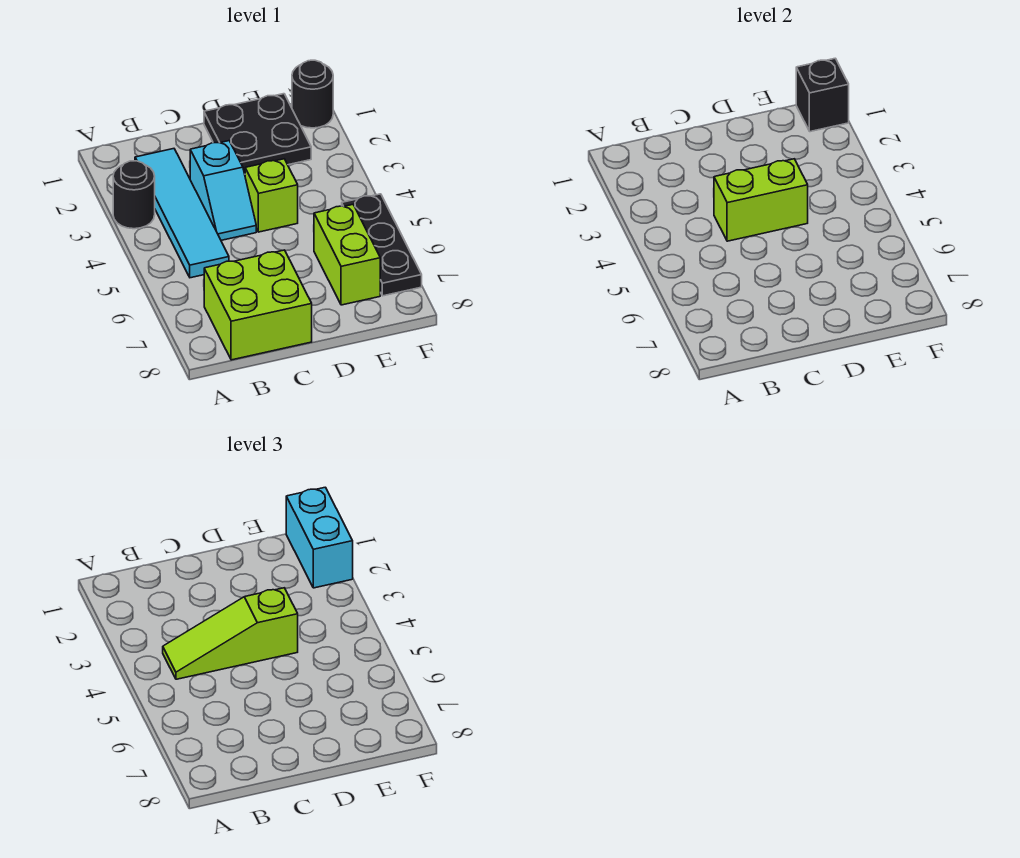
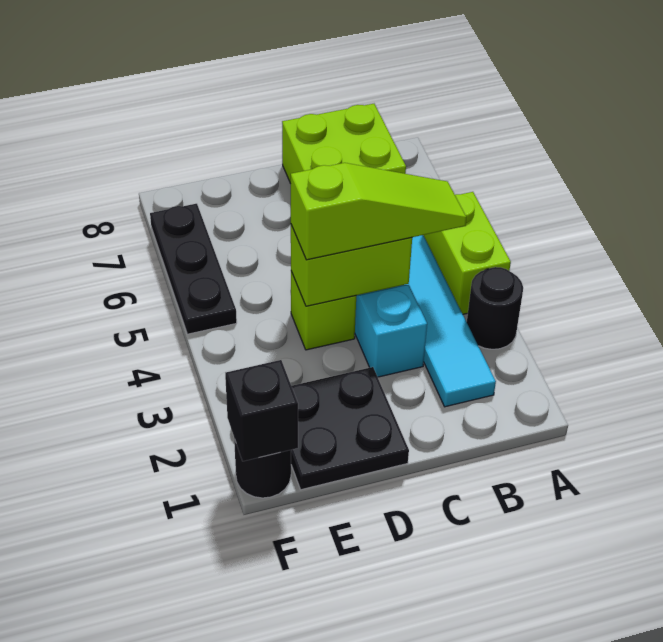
lime 1x2 brick [314,205,380,305] -> lime 1x2 brick moved to [424,192,511,314]
cyan 1x2 brick [286,487,353,588] -> none

